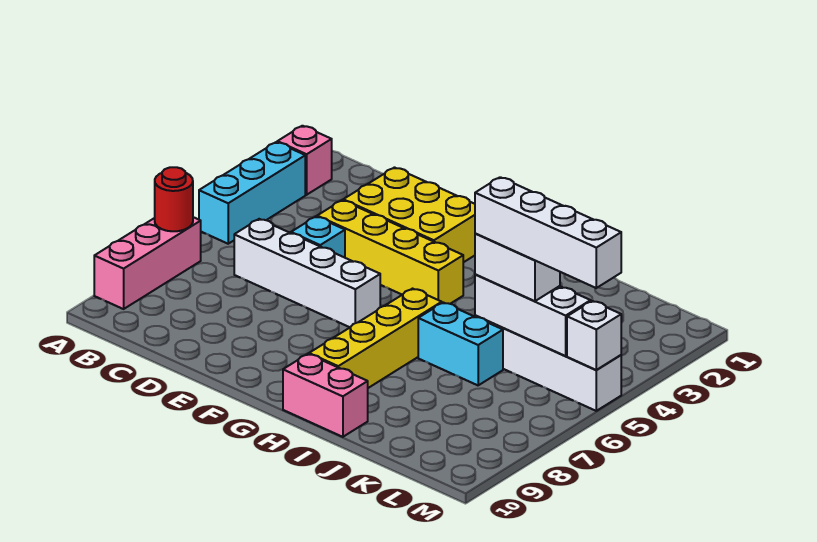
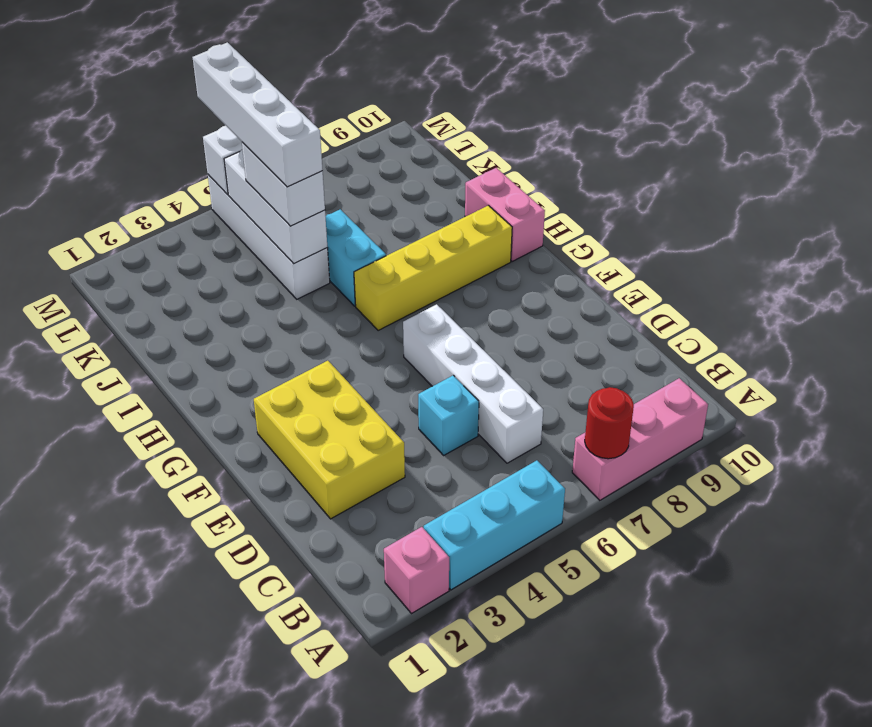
yellow 1x4 brick [317,200,463,304] -> none

